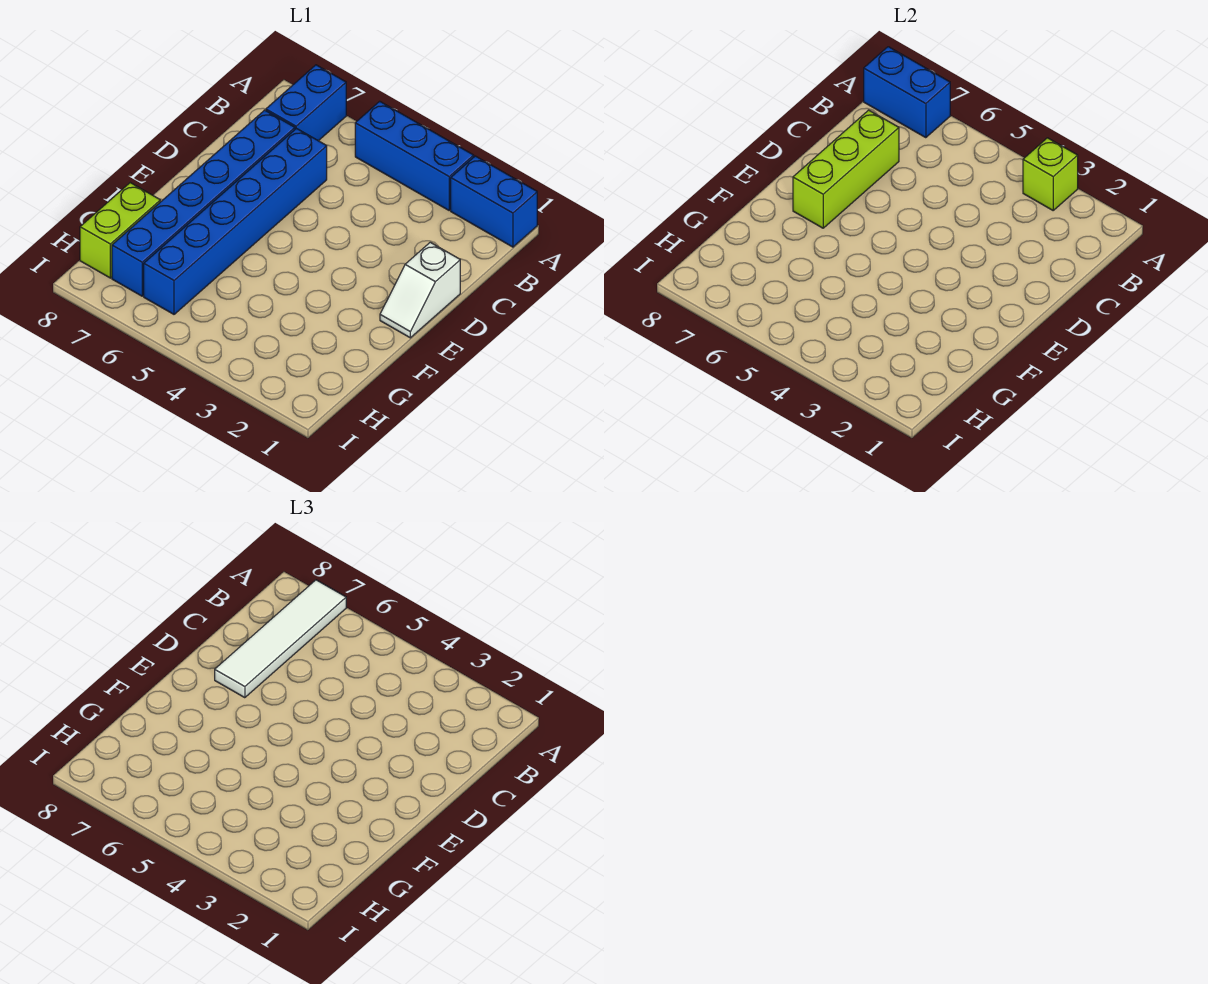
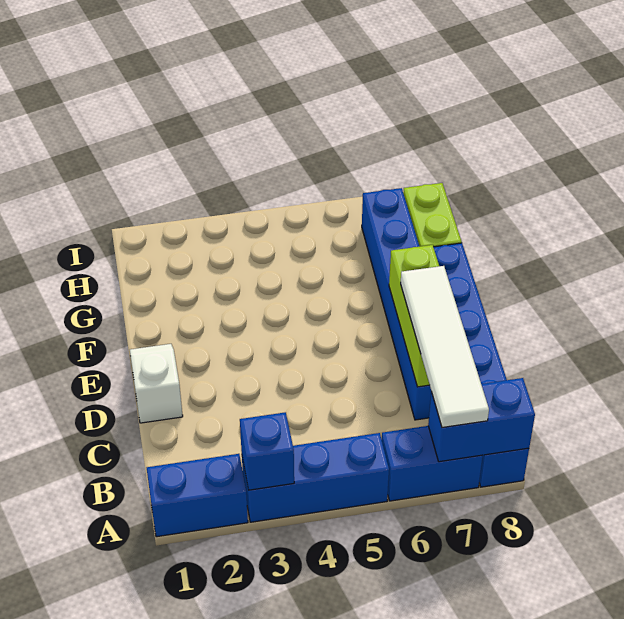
lime 1x1 brick [1023,138,1078,210] -> blue 1x1 brick [240,412,294,490]
blue 1x2 brick [266,65,346,141] -> blue 1x2 brick turned to [382,426,483,501]
blue 1x6 brick [144,128,327,314] -> blue 1x6 brick moved to [434,243,529,487]

